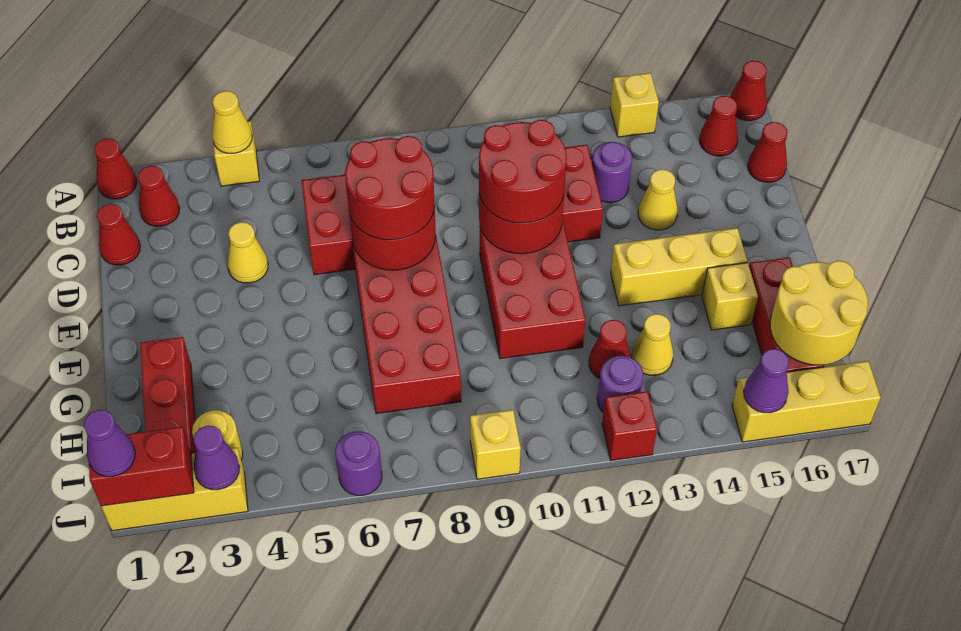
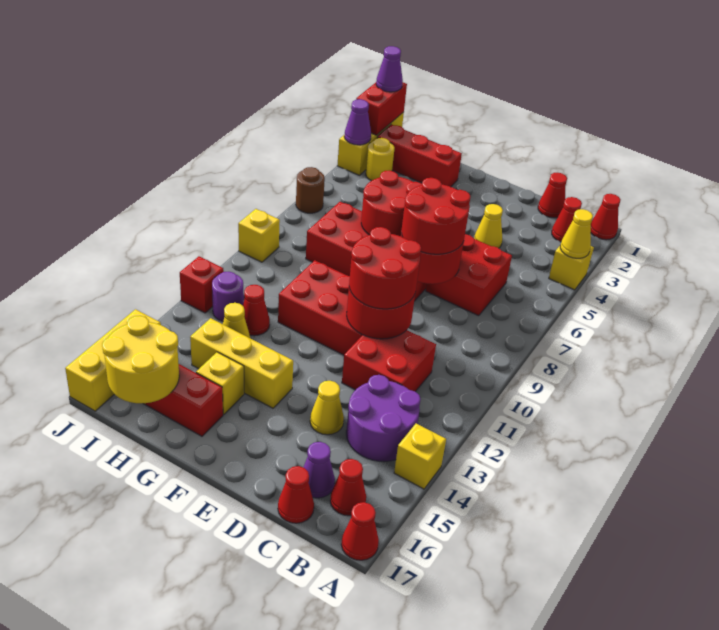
purple 1x1 round brick [592,142,632,203] -> purple 2x2 round brick [346,375,421,461]
none -> red 2x2 round brick [361,170,422,236]
yellow 1x3 brick [611,228,747,306] -> yellow 1x3 brick turned to [190,318,293,408]
purple 1x1 round brick [335,431,382,495] -> brown 1x1 round brick [296,167,325,213]
purple 1x1 cone [744,349,789,413] -> purple 1x1 cone moved to [303,442,335,498]

